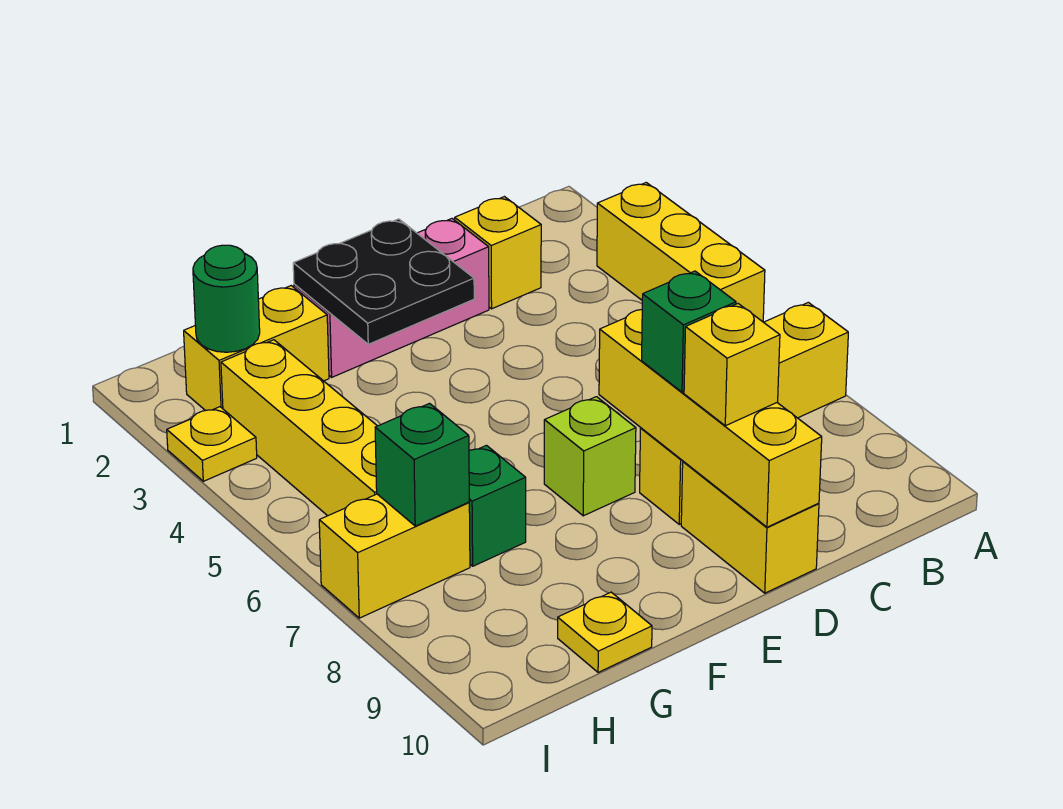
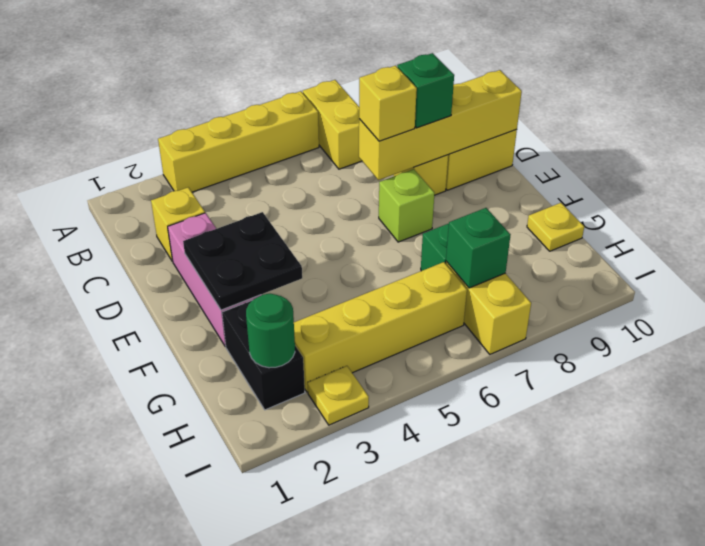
yellow 1x3 brick [597,183,765,322] -> yellow 1x4 brick [158,91,319,192]
yellow 1x1 brick [684,304,780,426] -> yellow 1x1 brick moved to [359,66,417,141]
yellow 1x2 brick [184,286,329,411] -> black 1x2 brick [222,301,305,410]

